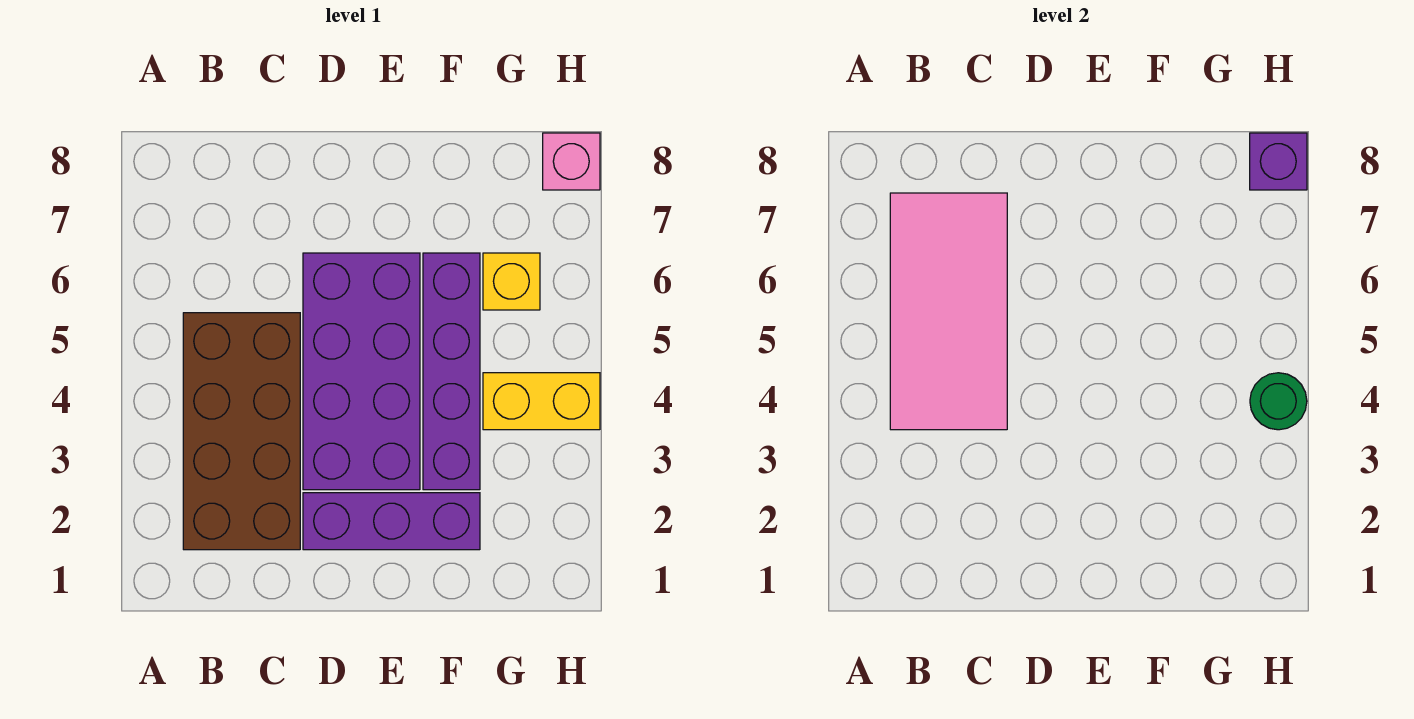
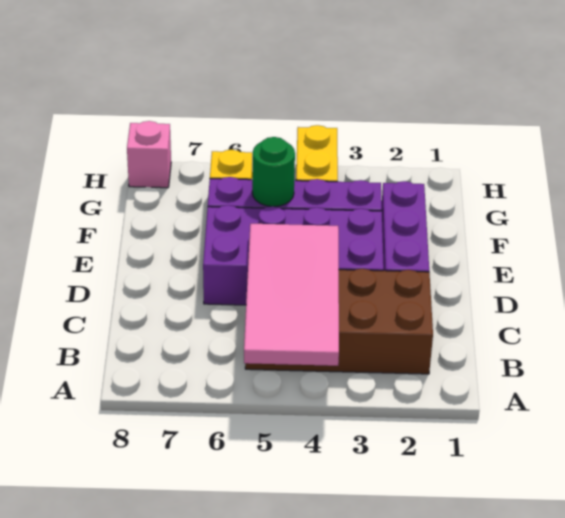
pink 2x4 tile [890,193,1007,430] -> pink 2x4 tile turned to [244,224,339,366]
green 1x1 round brick [1250,373,1307,430] -> green 1x1 round brick moved to [252,137,295,206]
purple 1x1 brick [1250,133,1307,190] -> none

